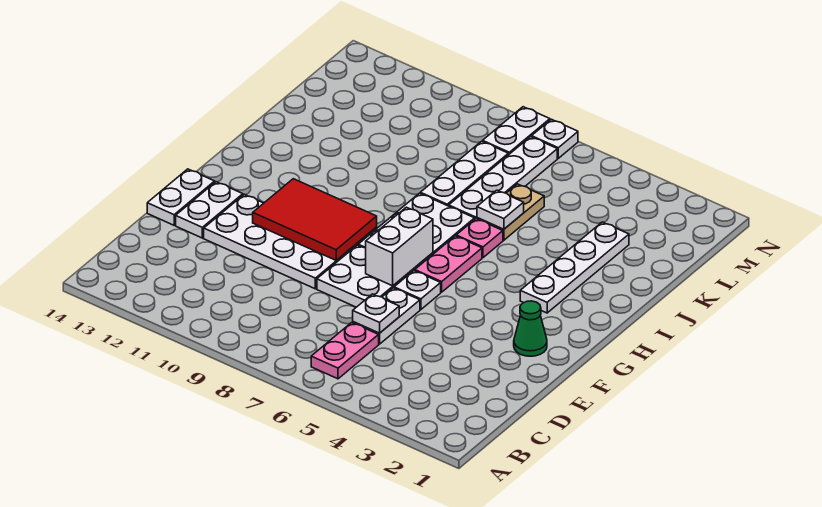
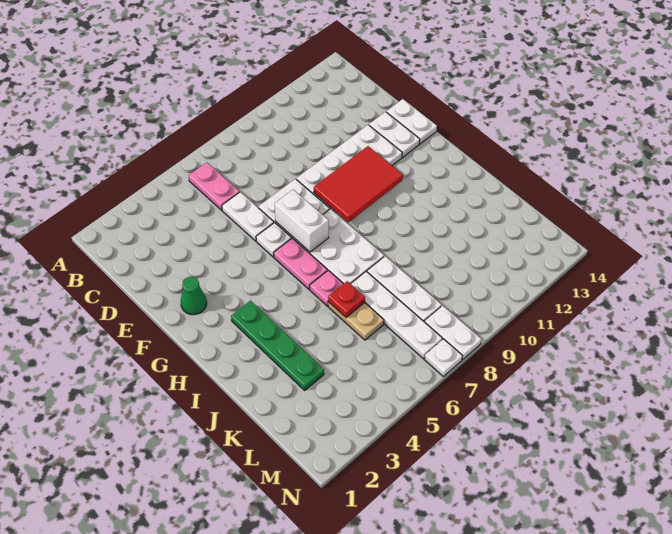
white 1x1 plate [353,294,399,333] -> none
white 1x4 plate [520,222,629,313] -> green 1x4 plate [231,301,324,390]
white 1x1 plate [477,190,524,229] -> red 1x1 plate [328,281,365,317]

